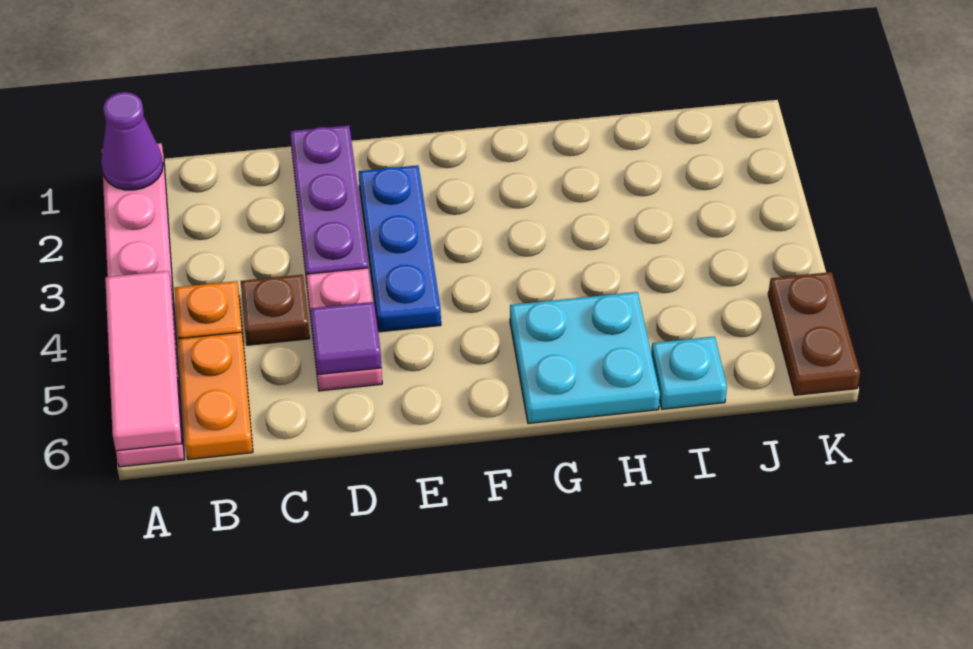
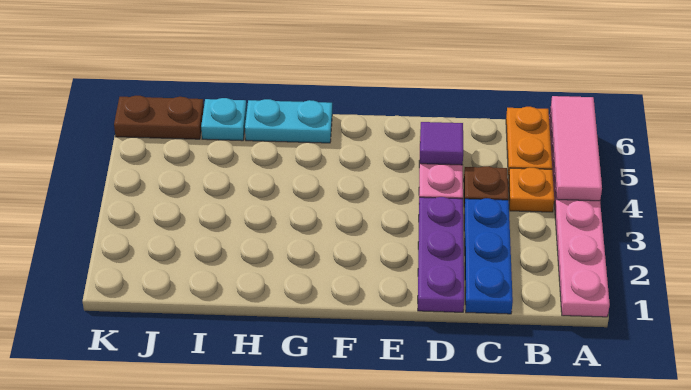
purple 1x1 cone [101,92,163,190] -> none
blue 1x3 plate [359,165,441,332] -> blue 1x3 plate moved to [464,198,513,314]
cyan 2x2 plate [510,292,660,423] -> cyan 1x2 plate [245,99,332,143]
brown 1x2 plate [768,272,860,395] -> brown 1x2 plate turned to [114,96,204,139]

